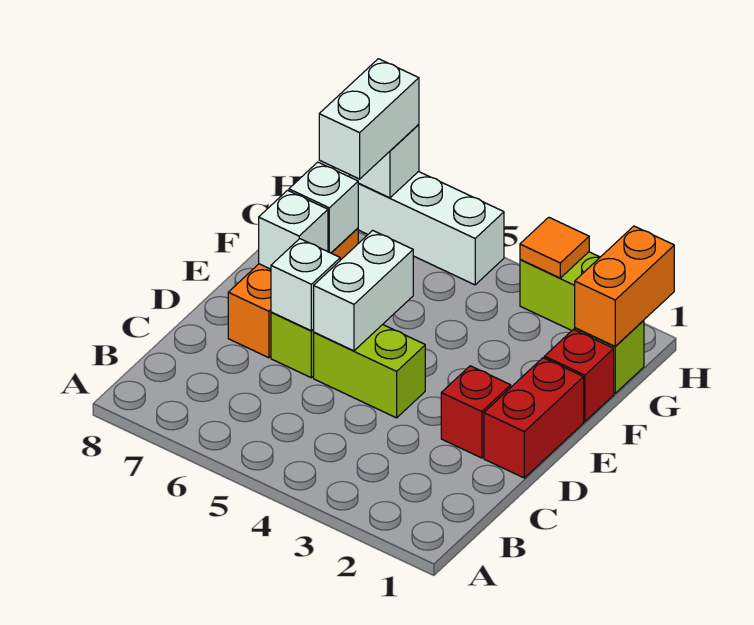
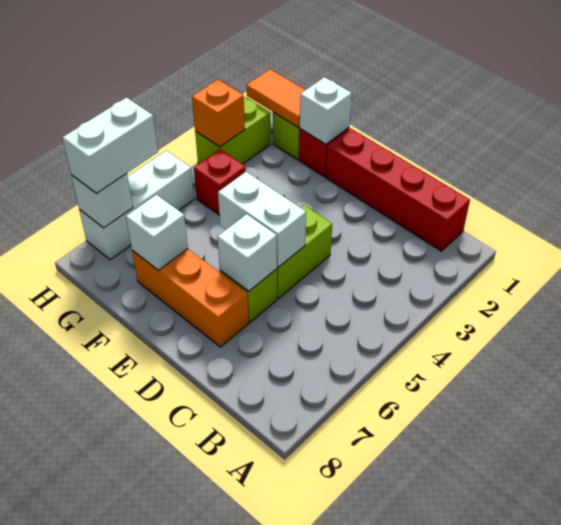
red 1x2 brick [484,358,584,478] -> red 1x4 brick [326,128,470,251]
red 1x1 brick [441,366,511,458] -> red 1x1 brick moved to [194,149,246,215]
white 1x1 brick [259,190,328,269] -> white 1x1 brick moved to [300,77,352,144]
orange 1x2 brick [575,226,674,346] -> orange 1x2 tile [246,69,305,127]
white 1x2 brick [319,59,419,179] -> white 1x2 brick turned to [62,97,158,194]
orange 1x1 tile [520,217,589,278] -> orange 1x1 brick [192,80,245,147]

